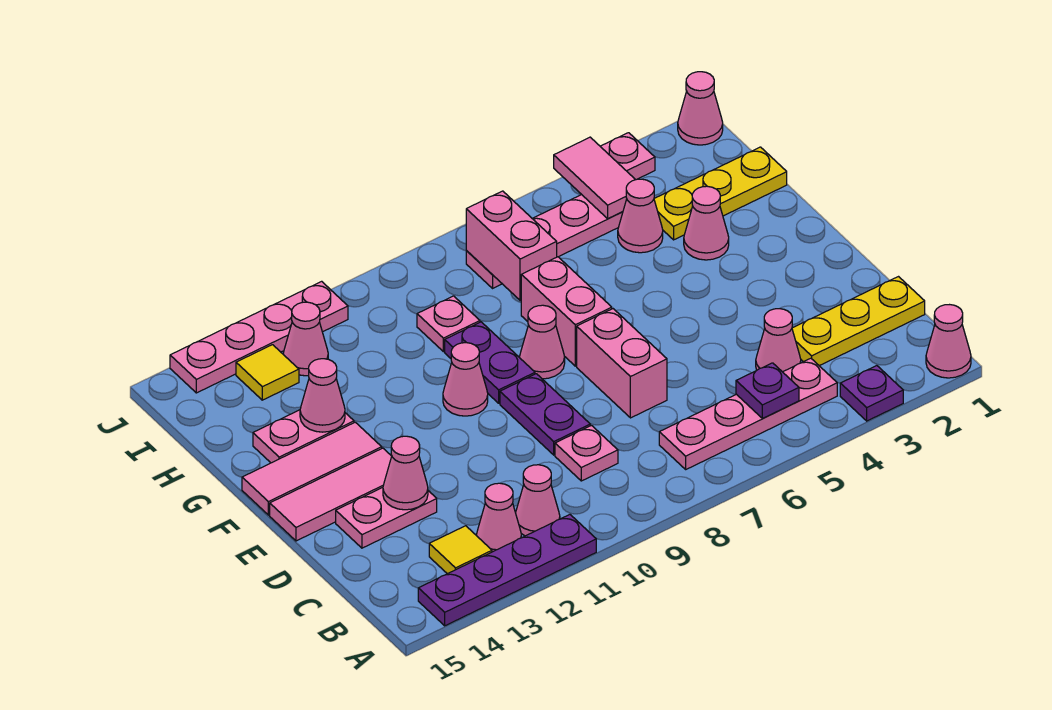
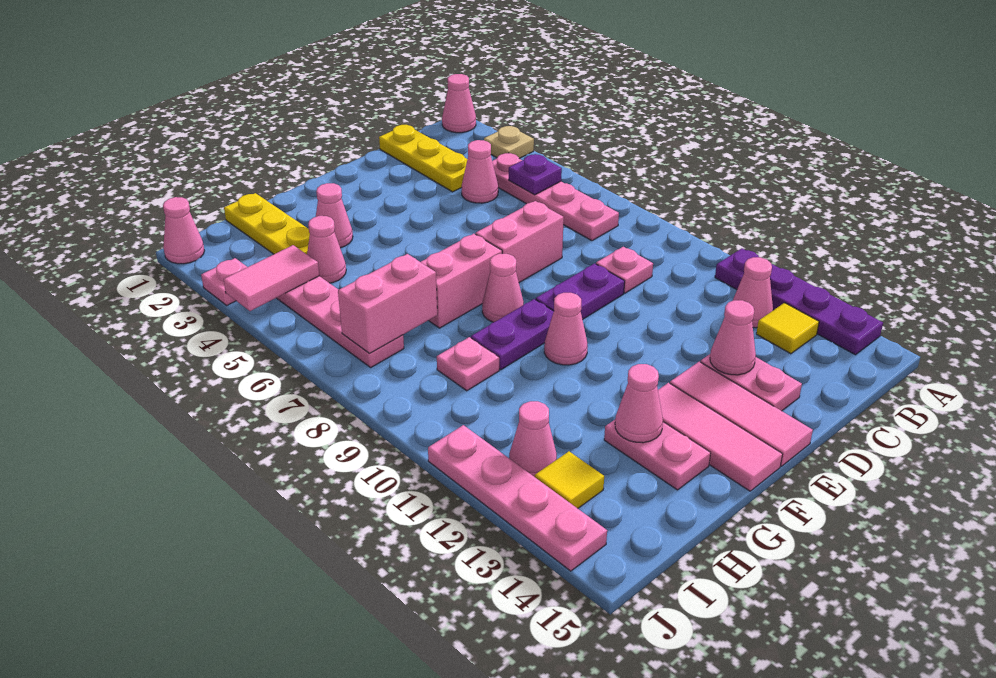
purple 1x1 plate [840,366,903,421] -> tan 1x1 plate [484,126,534,159]
pink 1x1 cone [516,465,560,536] -> none

